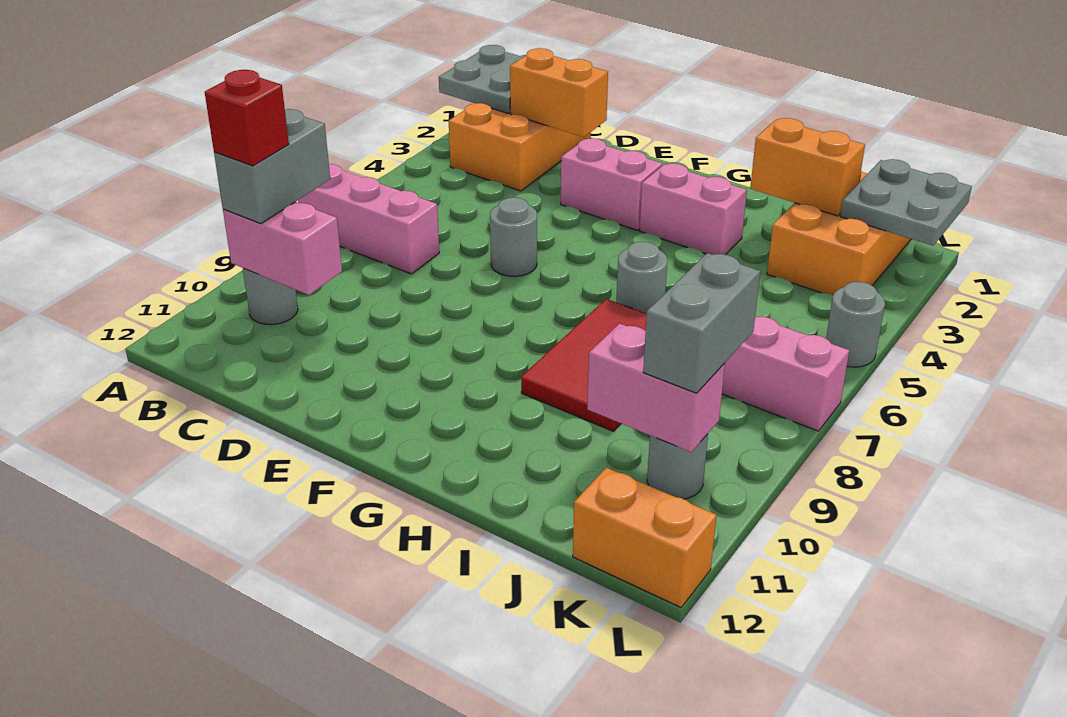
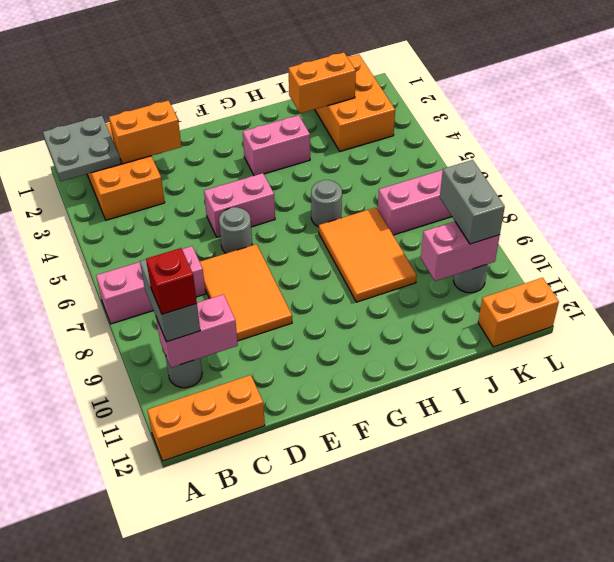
none -> orange 1x3 brick [147,375,265,461]
none -> orange 2x3 tile [200,244,292,341]
pink 1x2 brick [561,138,662,230] -> pink 1x2 brick moved to [204,173,275,237]
red 2x3 tile [521,299,647,431] -> orange 2x3 tile [319,208,417,302]
grey 2x2 plate [840,159,972,246] -> none
grey 1x1 round brick [826,282,885,367] -> none

